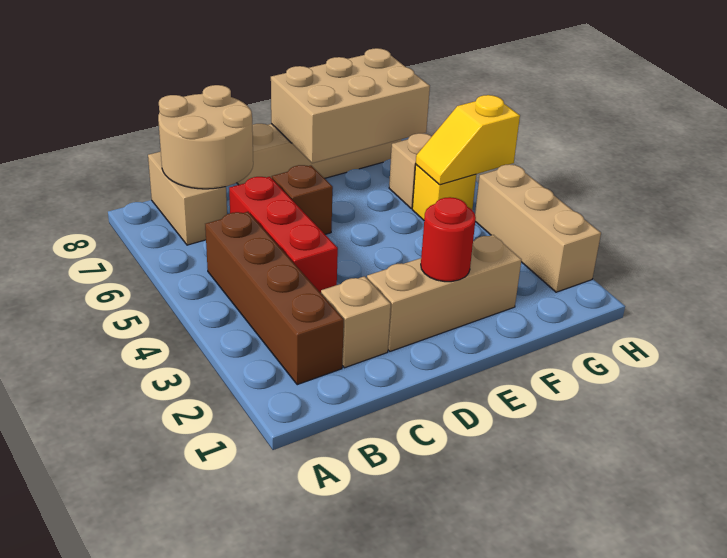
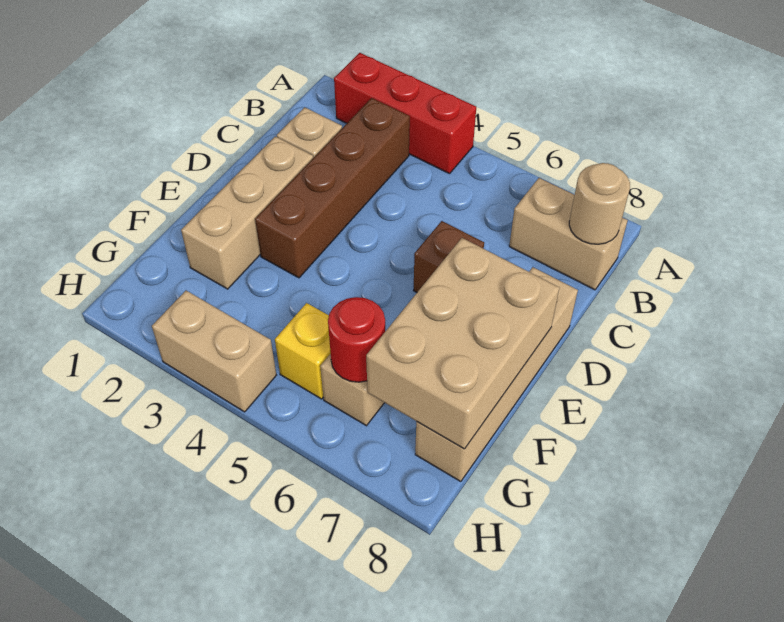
brown 1x4 brick [205,212,344,385] -> brown 1x4 brick turned to [255,98,410,278]
tan 2x2 round brick [158,85,253,189] -> tan 1x1 round brick [569,163,630,244]
red 1x3 brick [229,177,338,293] -> red 1x3 brick moved to [334,53,476,174]
red 1x1 round brick [421,197,476,282] -> red 1x1 round brick moved to [328,297,385,382]
yellow 1x2 slope [416,95,520,185] -> none
tan 1x3 brick [475,164,601,292] -> tan 1x2 brick [152,291,276,412]

